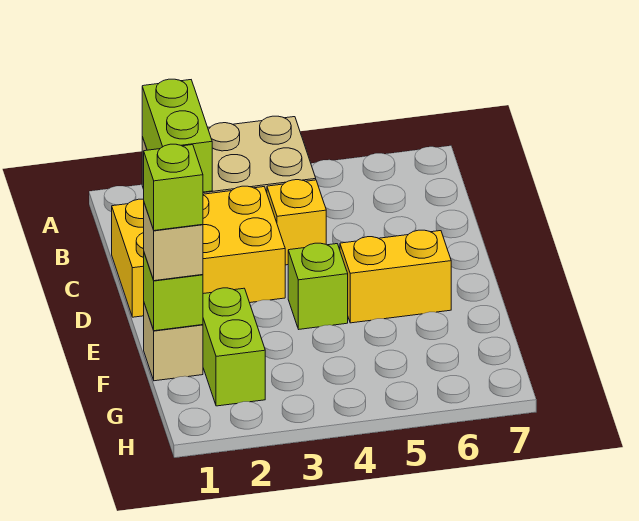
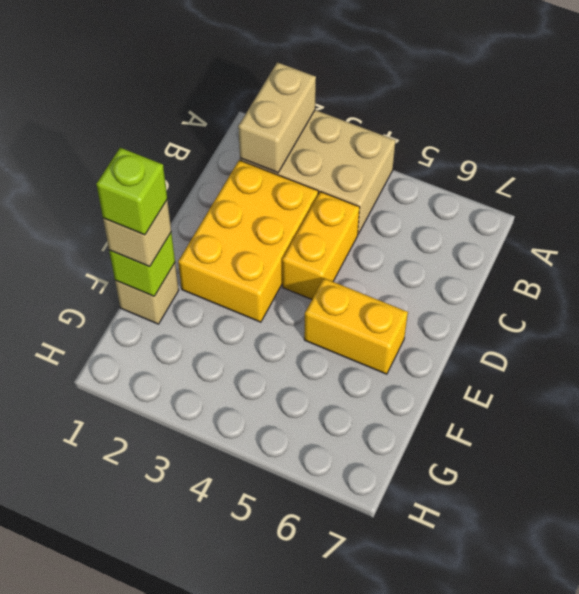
lime 1x2 brick [142,79,212,192] -> tan 1x2 brick [238,62,316,173]
yellow 2x3 brick [112,186,285,317] -> yellow 2x3 brick turned to [178,160,318,322]
yellow 1x1 brick [267,180,326,265] -> yellow 1x2 brick [282,192,360,299]
lime 1x1 brick [288,243,348,329] -> none
lime 1x2 brick [203,288,265,406] -> none

